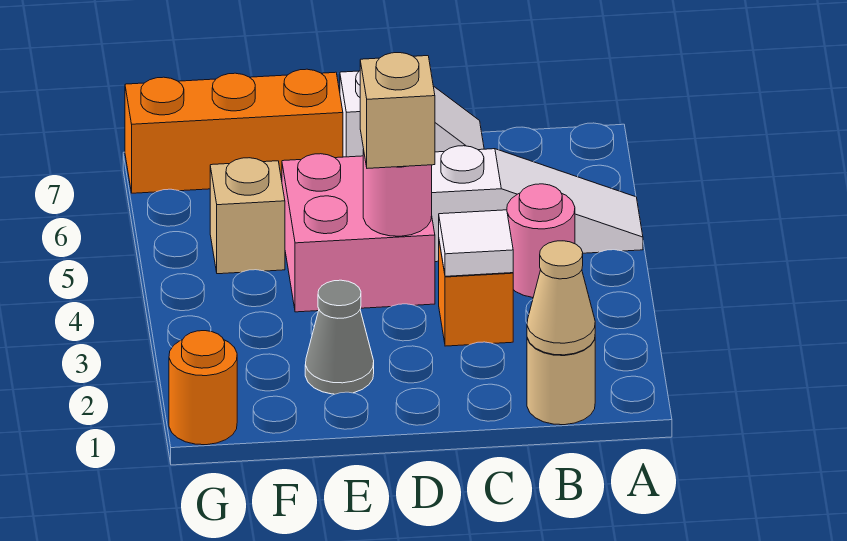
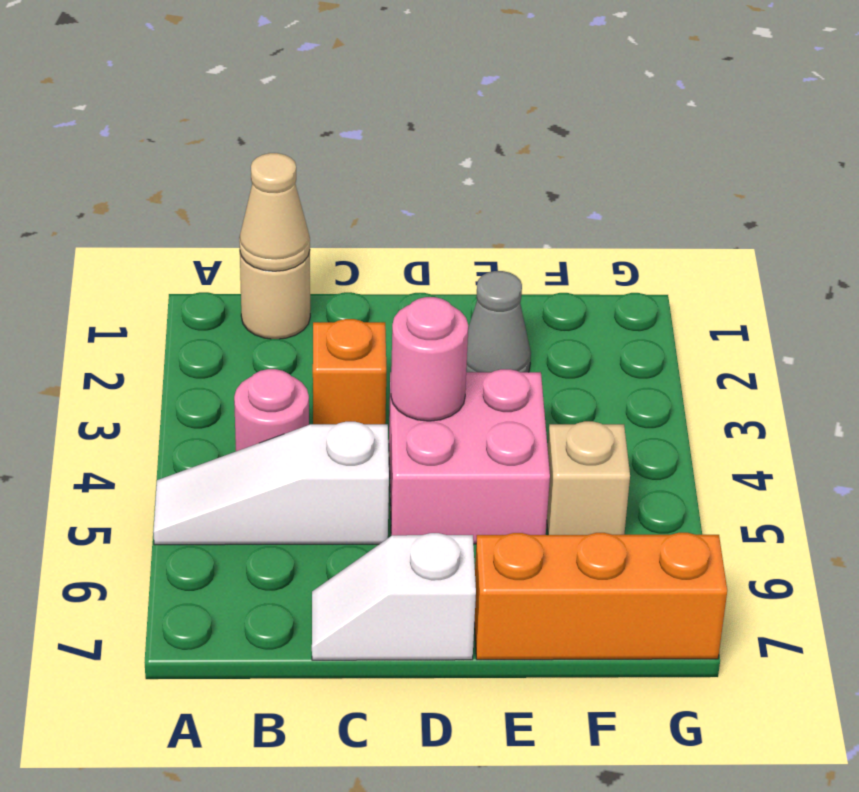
white 1x1 tile [439,210,513,276] -> none
tan 1x1 brick [360,53,435,168] -> none
orange 1x1 round brick [169,331,237,445] -> none

